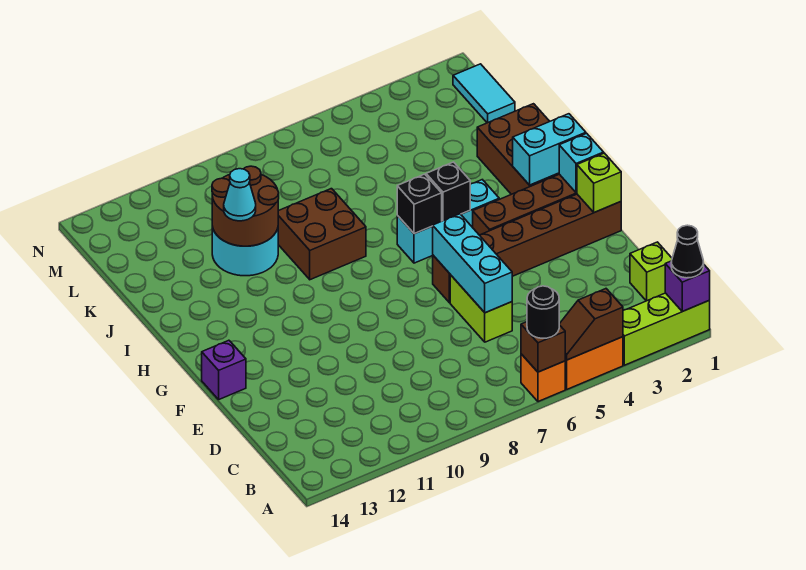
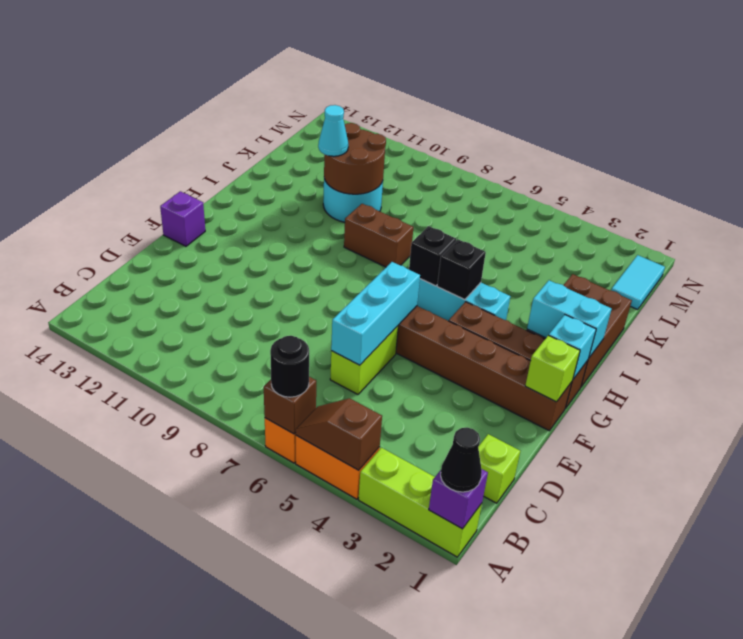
brown 2x2 brick [278,189,366,280] -> brown 1x2 brick [344,204,414,267]

